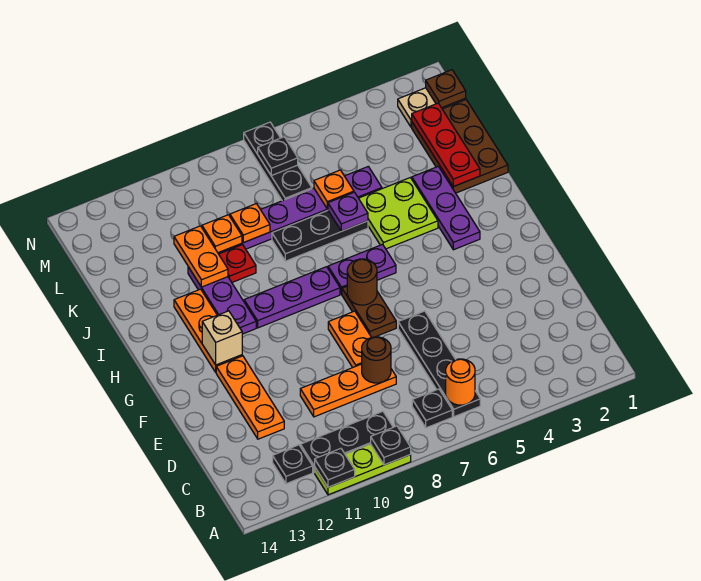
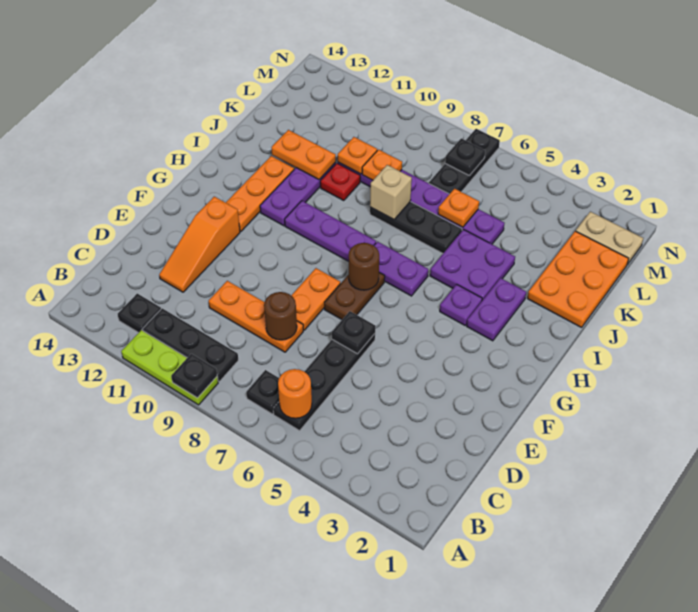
black 1x1 plate [315,448,355,487] -> black 1x1 plate moved to [332,311,375,354]
orange 1x3 plate [216,356,284,439] -> orange 1x3 slope [159,197,240,292]
tan 1x1 brick [202,311,242,365] -> tan 1x1 brick moved to [370,165,412,219]
purple 1x3 plate [412,166,480,250] -> purple 1x2 plate [467,278,526,341]
lime 2x2 plate [359,178,438,249] -> purple 2x2 plate [430,230,515,300]
brown 2x3 plate [412,100,508,193] -> orange 2x3 plate [527,231,629,327]
red 1x3 plate [412,103,480,187] -> none
purple 1x1 plate [328,192,368,231] -> purple 1x1 plate moved to [440,284,482,325]
orange 1x2 plate [174,226,228,287] -> orange 1x2 plate turned to [271,130,336,179]
brown 1x1 plate [426,70,466,108] -> none

